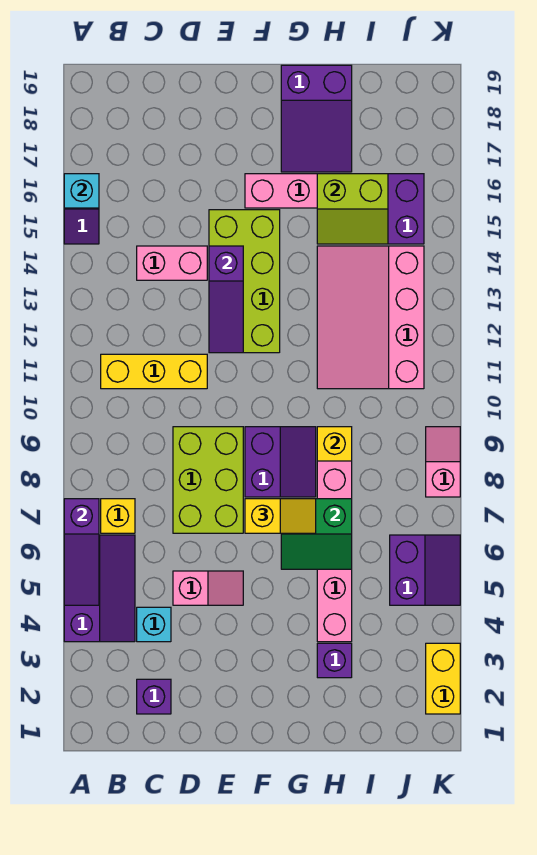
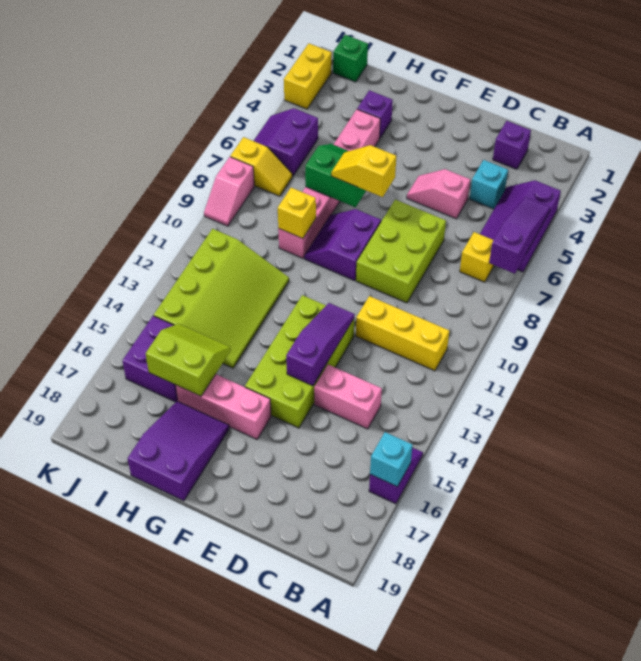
pink 3x4 slope [317,246,424,389] -> lime 3x4 slope [154,229,289,368]
none -> green 1x1 brick [333,35,368,82]
none -> yellow 1x2 slope [230,137,292,196]

